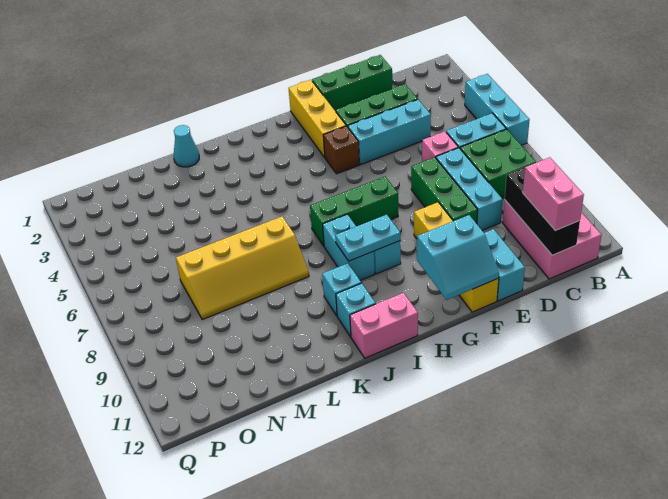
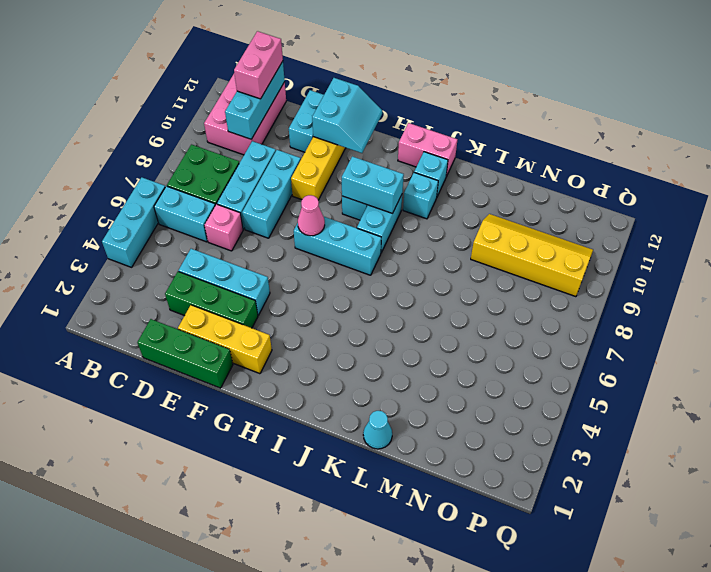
black 1x3 brick [505,168,580,255] -> cyan 1x3 brick [225,61,285,139]
green 1x3 brick [411,157,478,224] -> cyan 1x3 brick [242,150,301,238]
cyan 2x2 slope [417,215,499,300] -> cyan 2x2 slope turned to [312,78,382,153]
yellow 1x3 brick [288,80,346,157] -> yellow 1x3 brick turned to [178,305,272,374]
brown 1x1 brick [323,126,359,174] -> none
green 1x3 brick [310,177,398,246] -> cyan 1x3 brick [294,217,381,275]
none -> pink 1x1 cone [298,195,325,236]
cyan 1x2 plate [335,215,400,261] -> cyan 1x2 brick [342,156,404,213]
yellow 2x4 slope [176,216,309,320] -> yellow 2x4 slope moved to [471,214,593,297]

